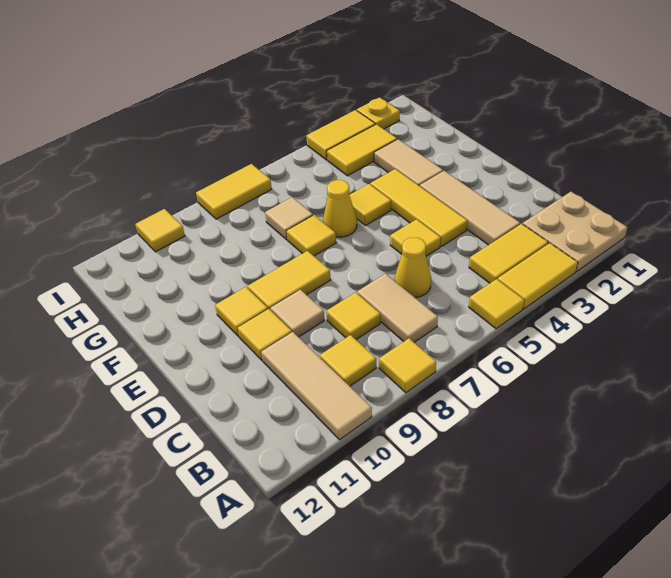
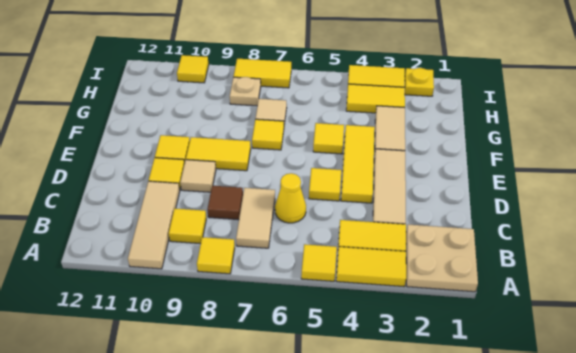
yellow 1x1 tile [326,292,380,340] -> brown 1x1 tile [207,186,243,220]
yellow 1x1 cone [323,180,357,237] -> none
none -> tan 1x1 plate [230,77,261,106]

